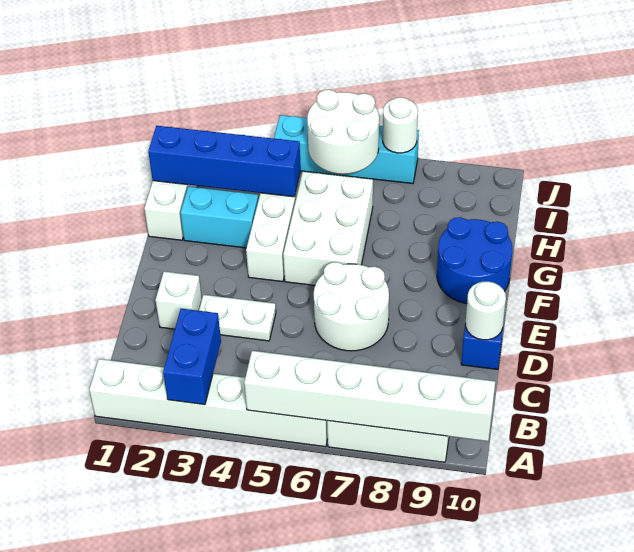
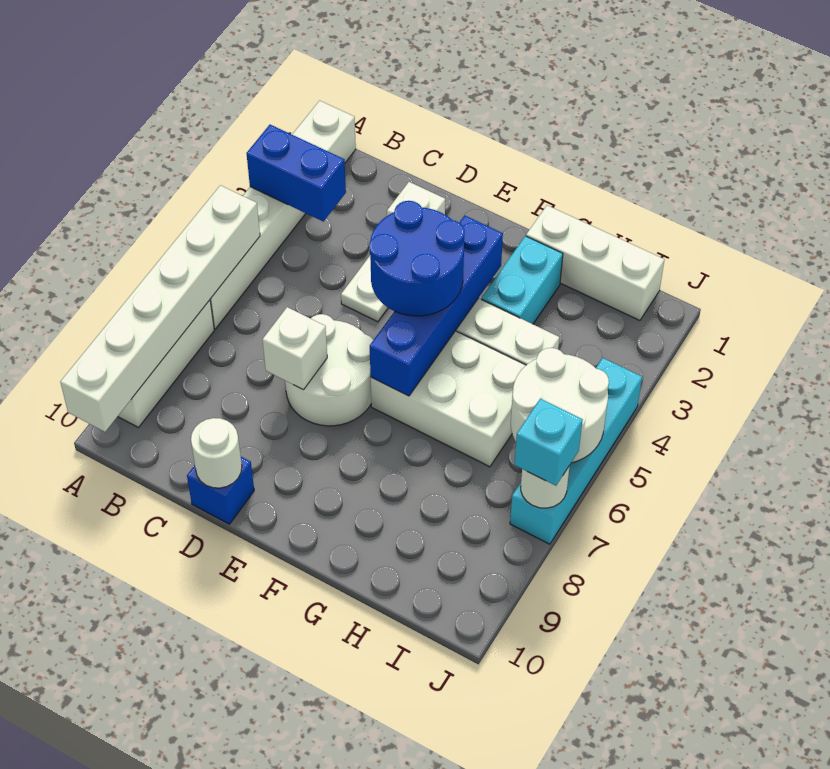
none -> white 1x1 brick [262,307,327,390]
blue 2x2 round brick [437,217,512,304] -> blue 2x2 round brick moved to [369,201,465,316]
blue 1x4 brick [148,126,301,197] -> blue 1x4 brick moved to [370,216,503,396]
none -> cyan 1x1 brick [514,399,583,486]

